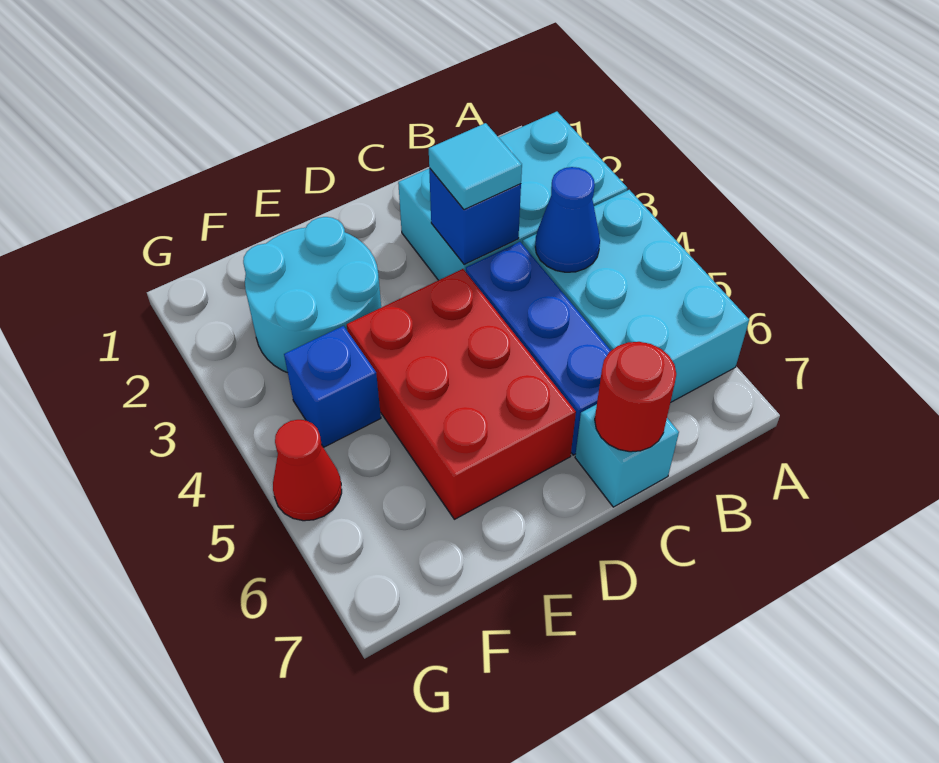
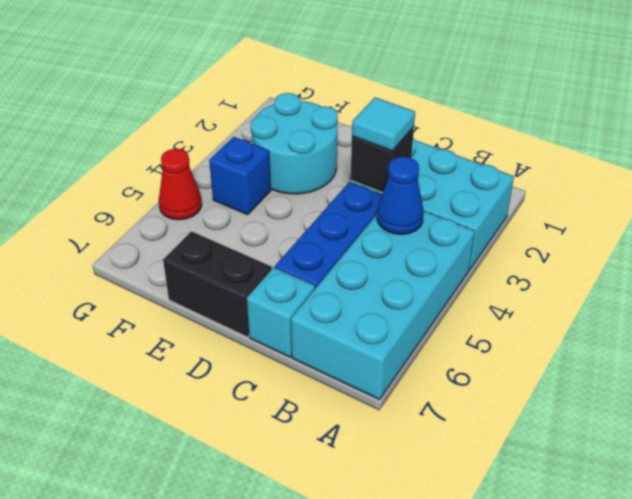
cyan 2x3 brick [523,190,749,403] -> cyan 2x4 brick [291,211,475,400]
blue 1x1 brick [429,168,521,264] -> black 1x1 brick [350,127,414,193]
red 1x1 round brick [595,342,676,452] -> none
red 2x3 brick [347,269,576,519] -> none
none -> black 1x2 brick [163,231,272,337]

